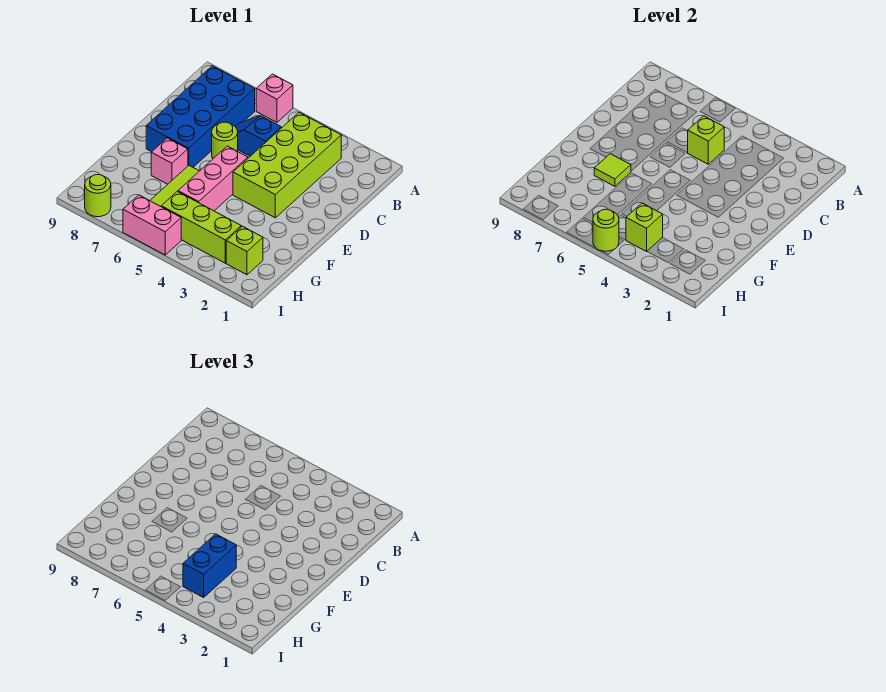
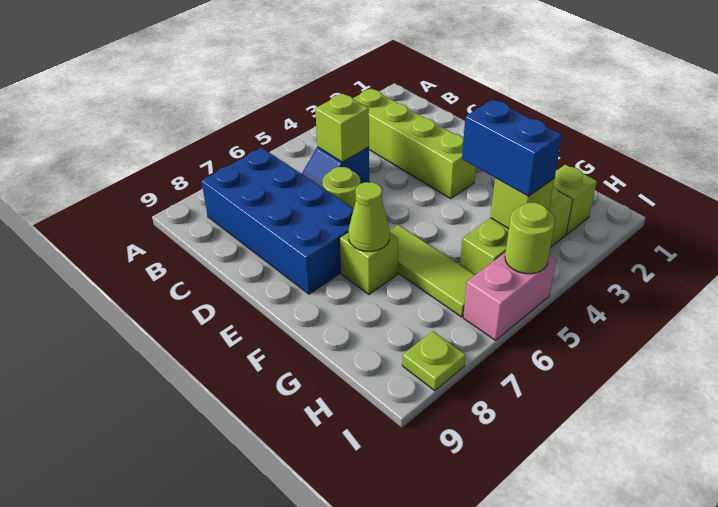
pink 1x1 brick [256,74,293,122] -> none
lime 2x4 brick [233,113,341,218] -> lime 1x4 brick [353,89,476,198]
pink 1x3 brick [178,146,248,211] -> none
pink 1x1 brick [151,138,188,184] -> lime 1x1 brick [340,232,398,294]
lime 1x1 tile [594,154,631,186] -> lime 1x1 cone [349,182,390,251]
lime 1x1 round brick [85,175,111,217] -> lime 1x1 plate [402,331,466,391]

